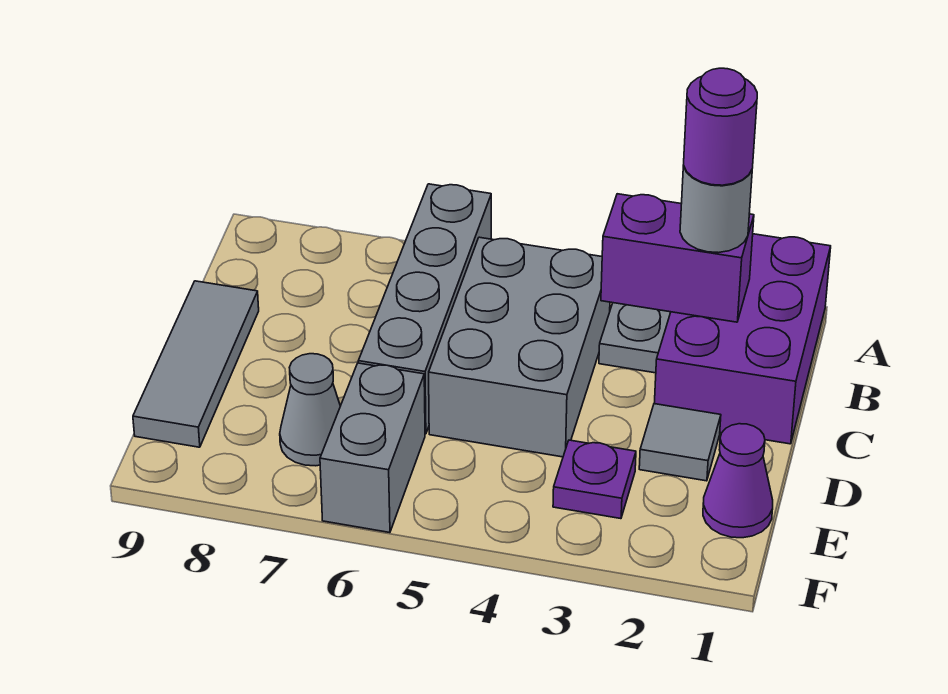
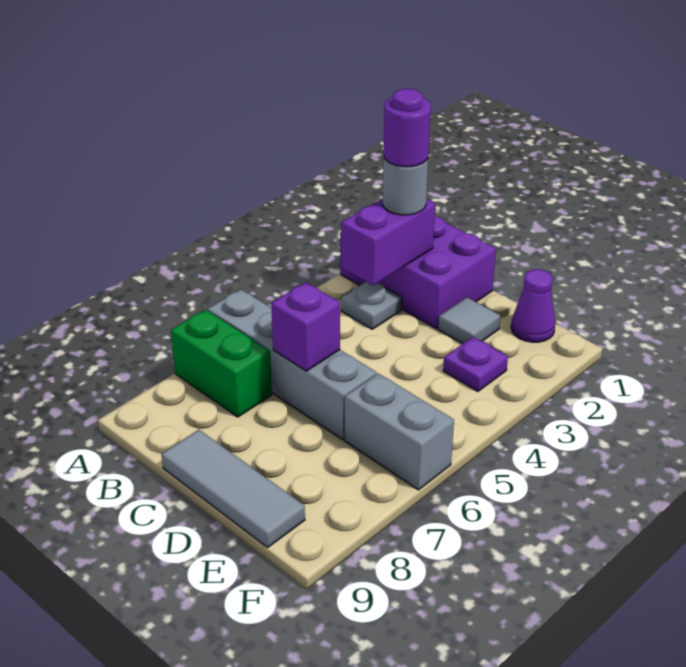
none -> green 1x2 brick [171,310,272,417]
grey 2x3 brick [429,237,610,457] -> none
none -> purple 1x1 brick [271,283,340,371]
grey 1x1 cone [280,354,340,466] -> none

